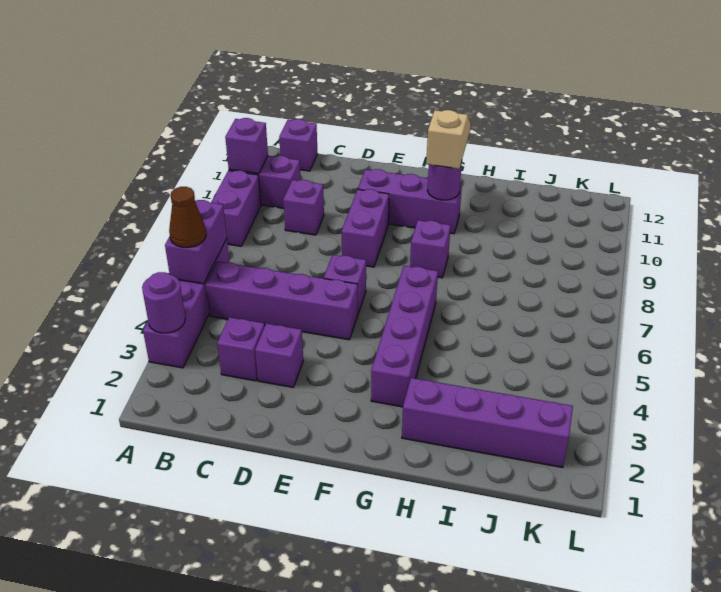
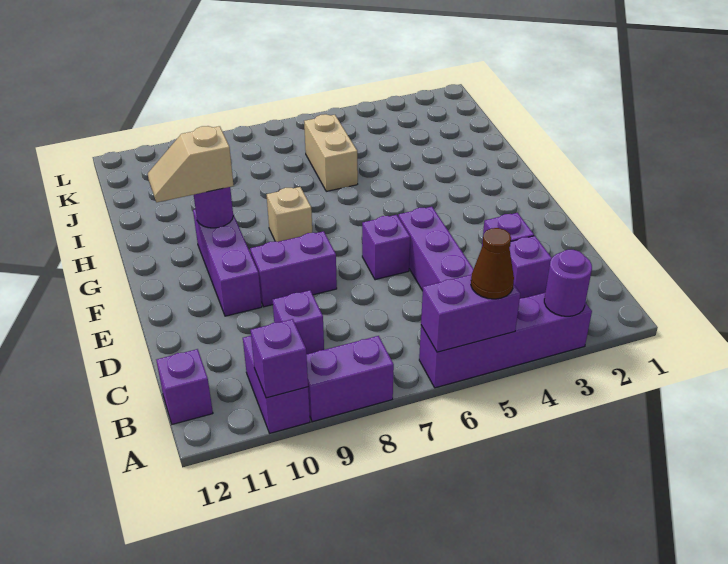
purple 1x4 brick [371,266,438,407] -> none
purple 1x1 brick [410,220,451,278] -> tan 1x1 brick [267,187,312,242]
purple 1x4 brick [402,378,573,467] -> none
none -> tan 1x2 brick [304,114,358,191]

